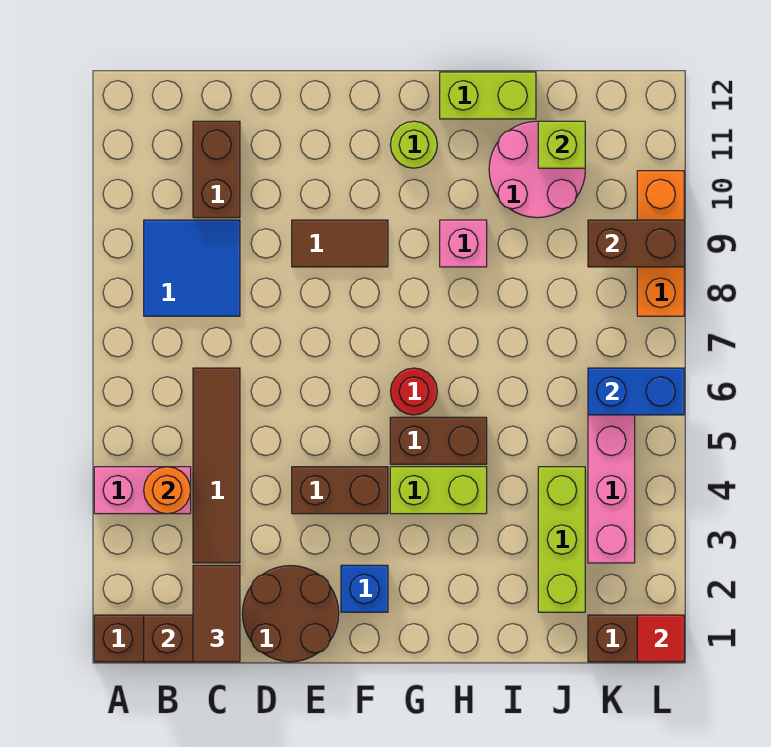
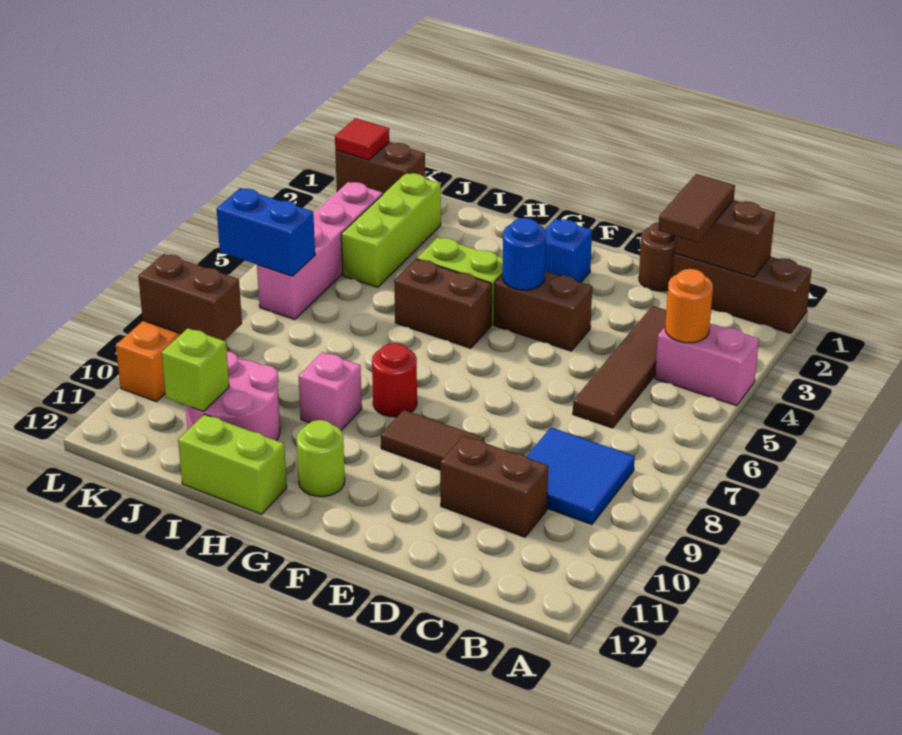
brown 1x2 brick [193,121,240,218] -> brown 1x2 brick turned to [440,436,548,537]
brown 2x2 round brick [242,566,339,662] -> brown 1x1 round brick [639,222,675,291]
none -> blue 1x1 round brick [502,218,546,290]
red 1x1 round brick [390,368,437,415] -> red 1x1 round brick moved to [372,343,417,417]

